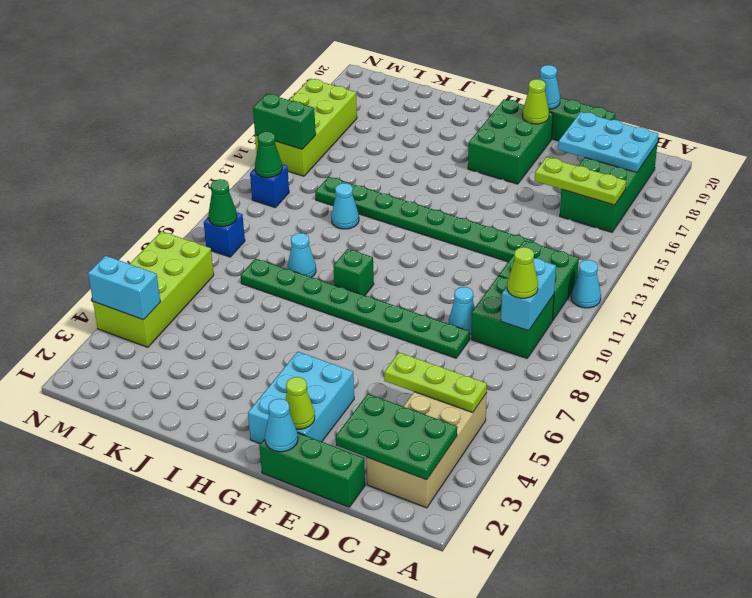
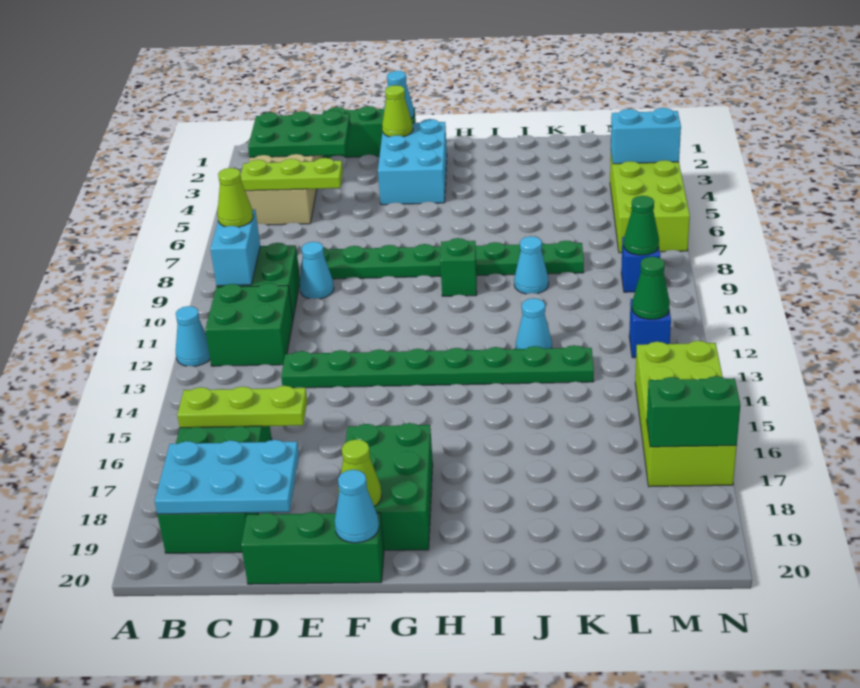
green 1x2 brick [253,94,316,149] -> green 1x2 brick moved to [647,376,740,447]

